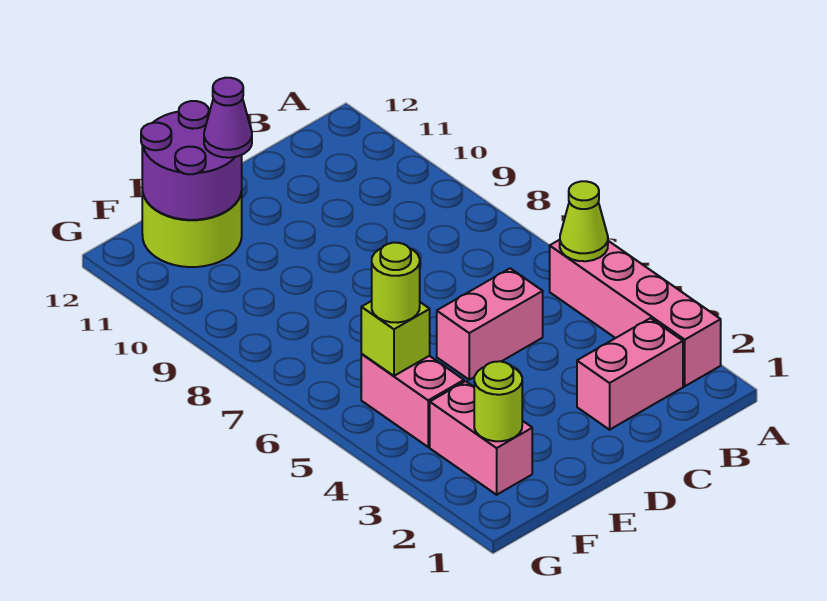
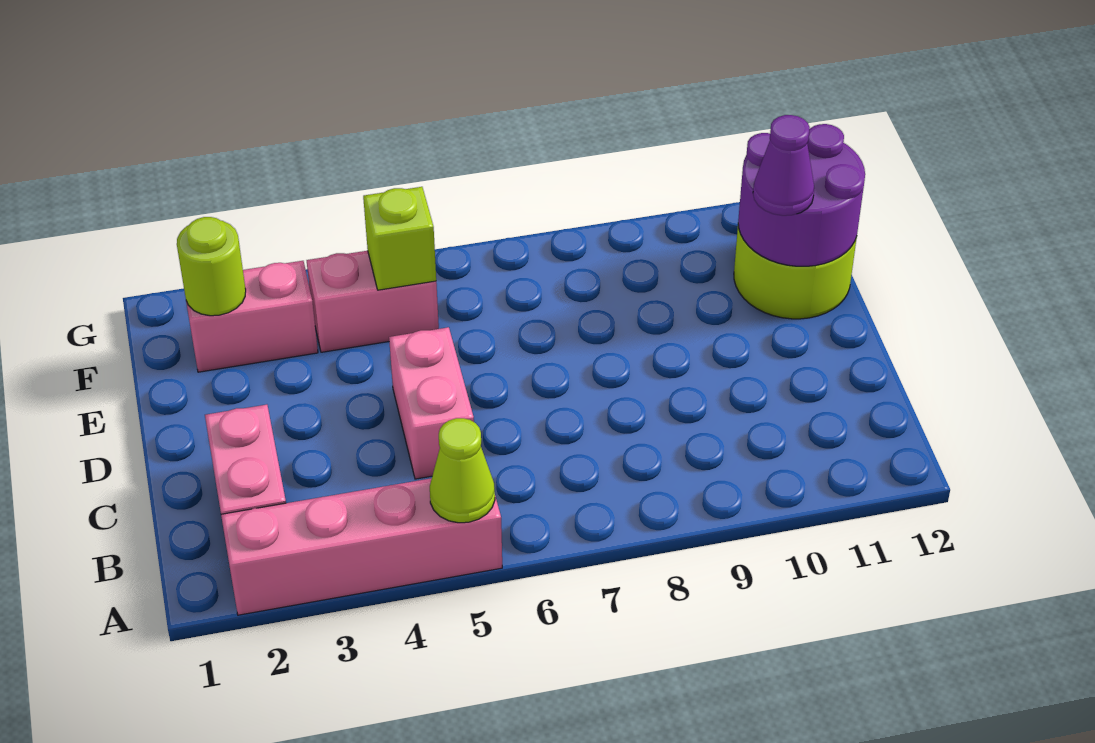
lime 1x1 round brick [372,243,420,323] -> none

